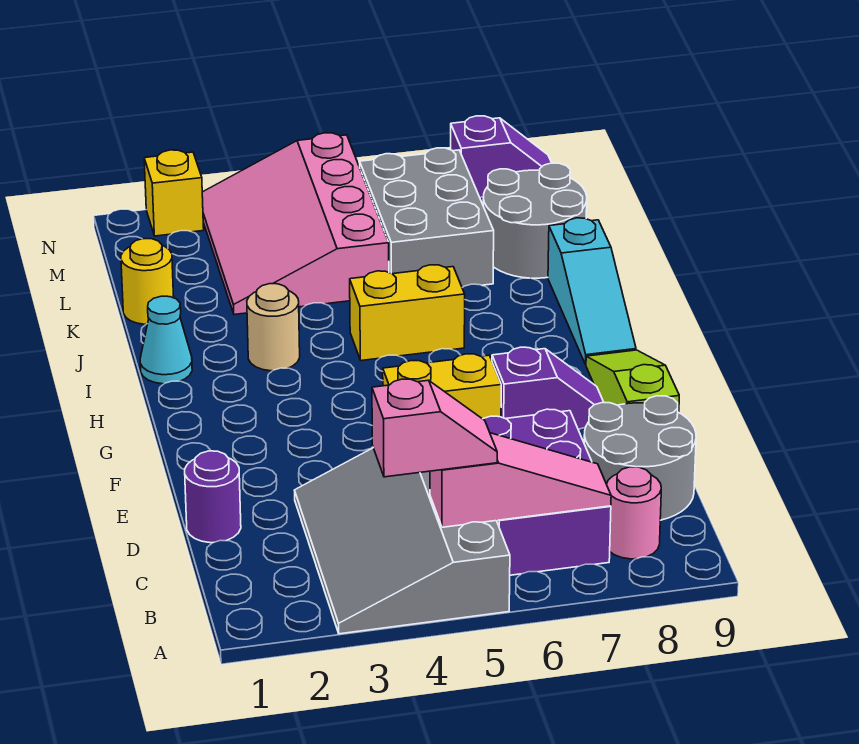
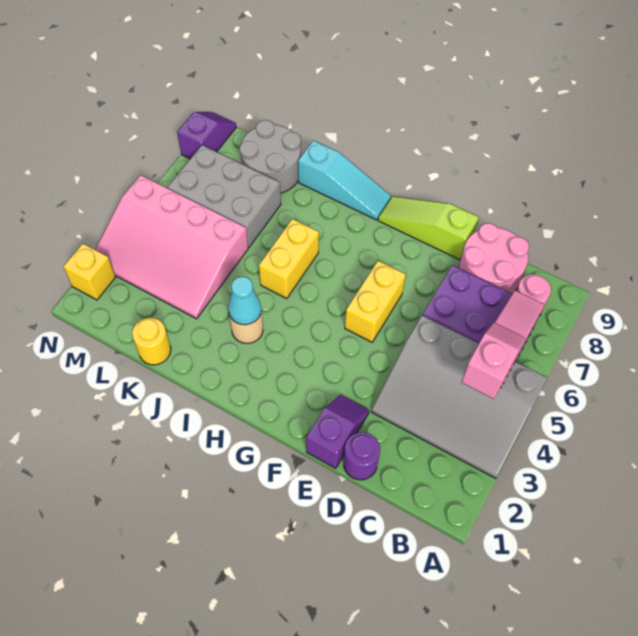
grey 2x2 round brick [584,396,696,520] -> pink 2x2 round brick [459,223,529,294]
purple 1x2 slope [492,347,604,430] -> purple 1x2 slope moved to [306,394,369,468]
cyan 1x1 cone [140,296,192,384] -> cyan 1x1 cone moved to [228,277,261,325]

